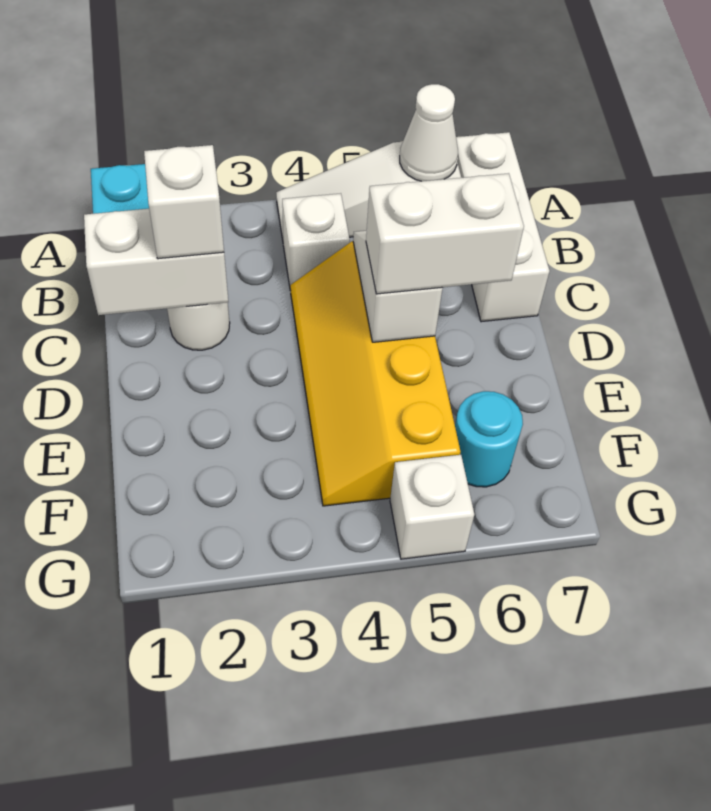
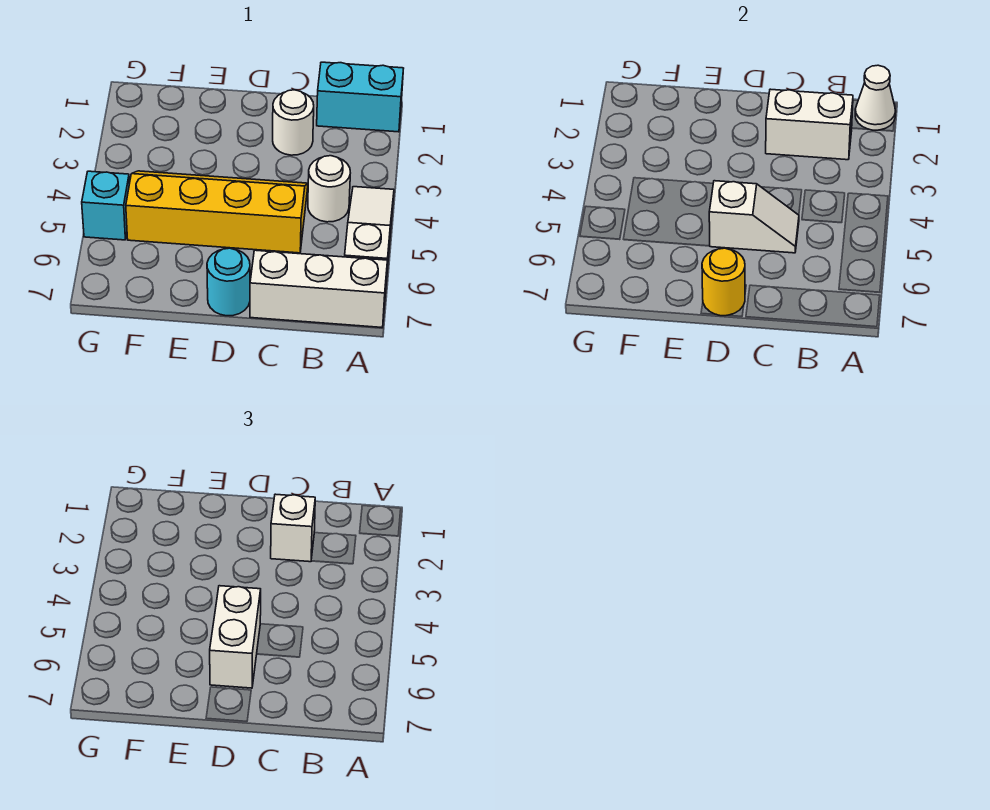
white 1x1 cone [400,84,458,181] -> white 1x1 cone moved to [855,65,896,130]
white 1x1 brick [282,193,350,290] -> white 1x1 round brick [308,156,350,222]
white 1x2 brick [84,209,228,315] -> white 1x2 brick turned to [766,89,853,160]
none -> yellow 1x1 round brick [702,248,745,316]
cyan 1x1 round brick [455,391,523,487] -> cyan 1x1 round brick moved to [207,248,250,316]
white 1x1 brick [390,455,474,559] -> cyan 1x1 brick [82,171,130,240]

